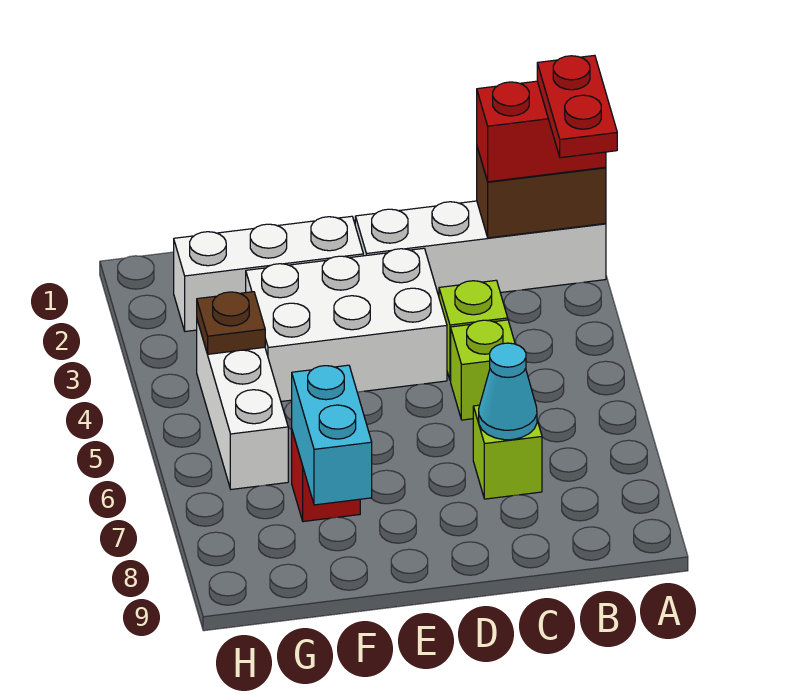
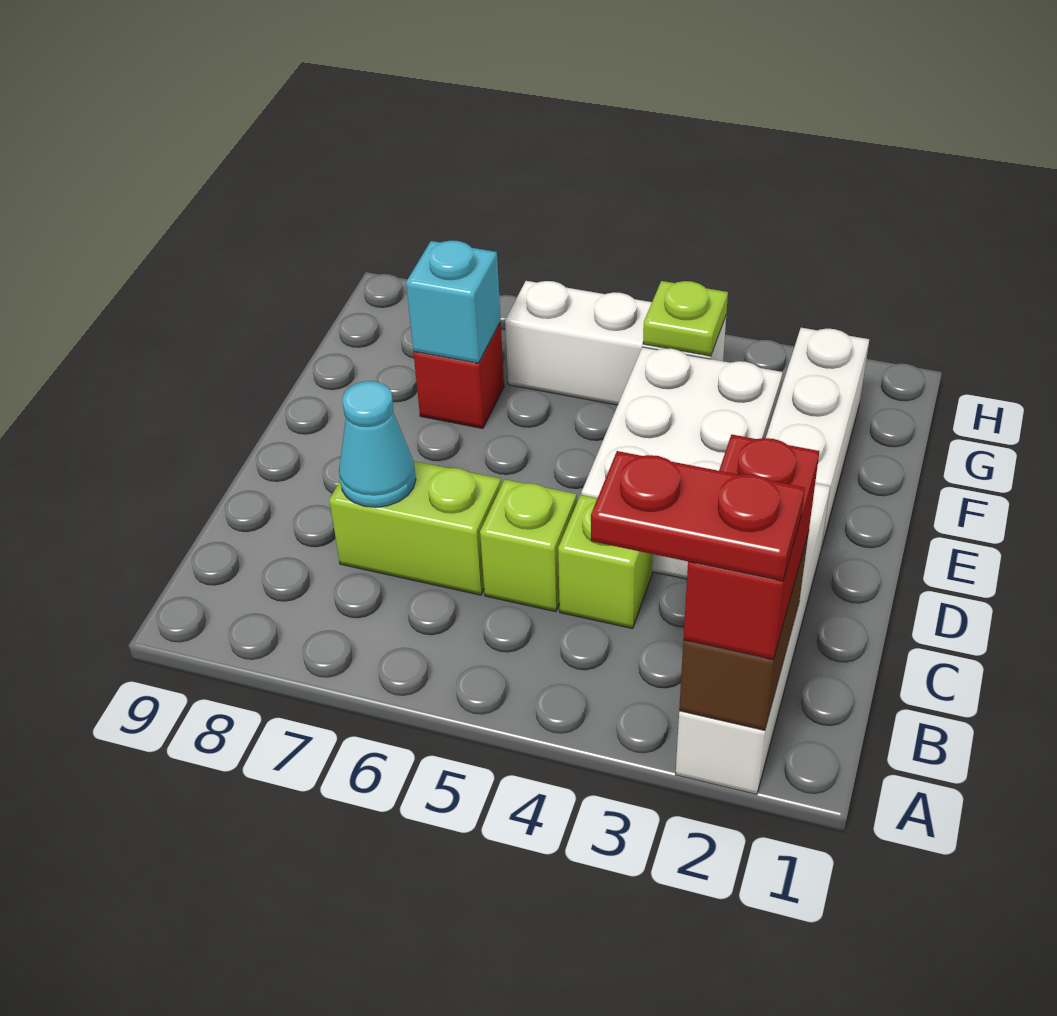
lime 1x1 brick [473,405,542,499] -> lime 1x2 brick [329,461,501,595]
cyan 1x2 brick [292,365,372,505] -> cyan 1x1 brick [406,241,501,363]
brown 1x1 plate [197,292,265,354] -> lime 1x1 plate [643,281,728,356]

